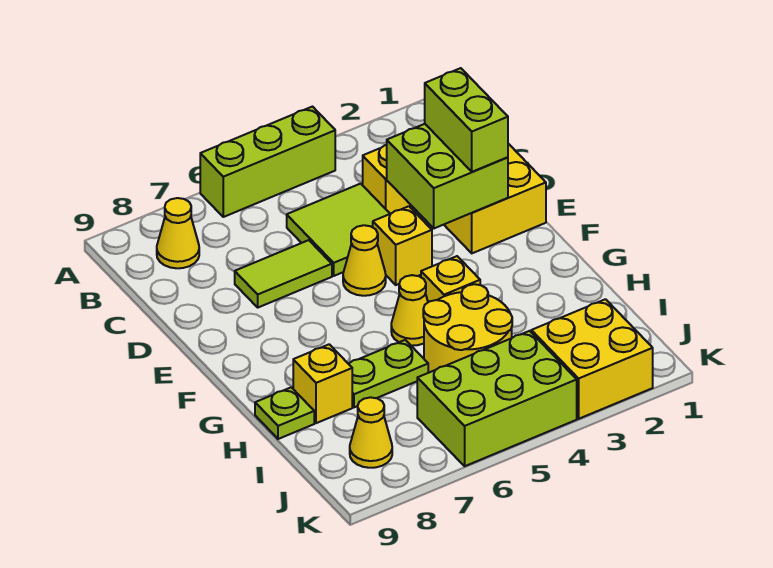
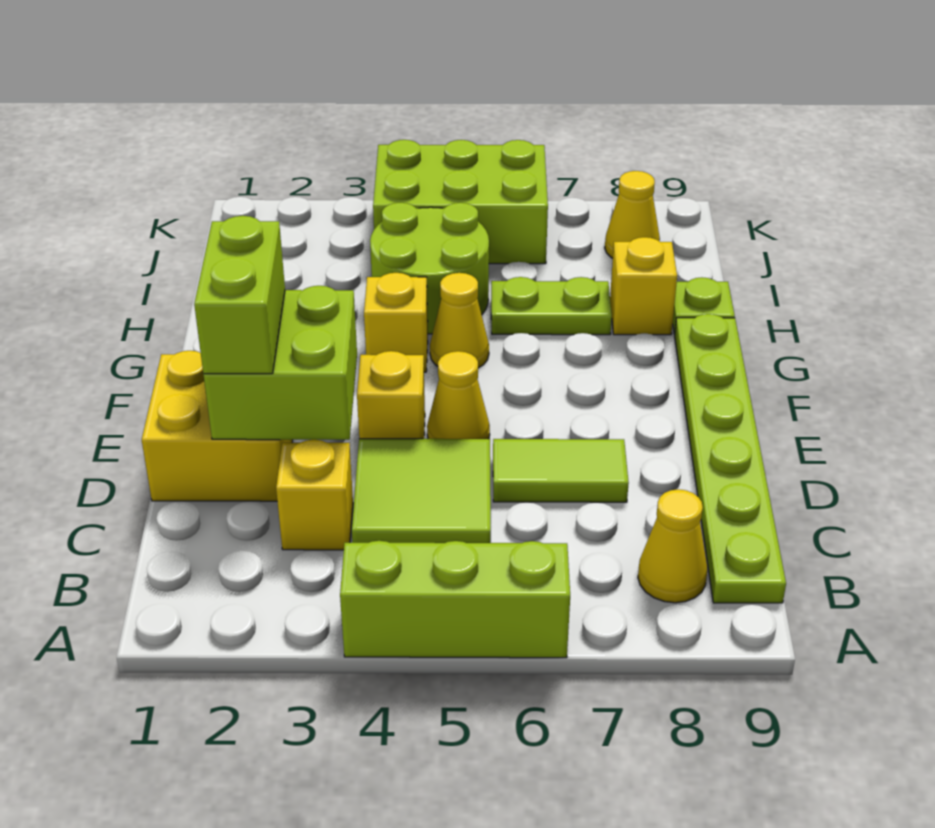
none -> lime 1x6 plate [675,314,786,603]
yellow 2x2 round brick [423,284,512,373] -> lime 2x2 round brick [370,203,489,334]
yellow 2x2 brick [531,299,653,419] -> none

